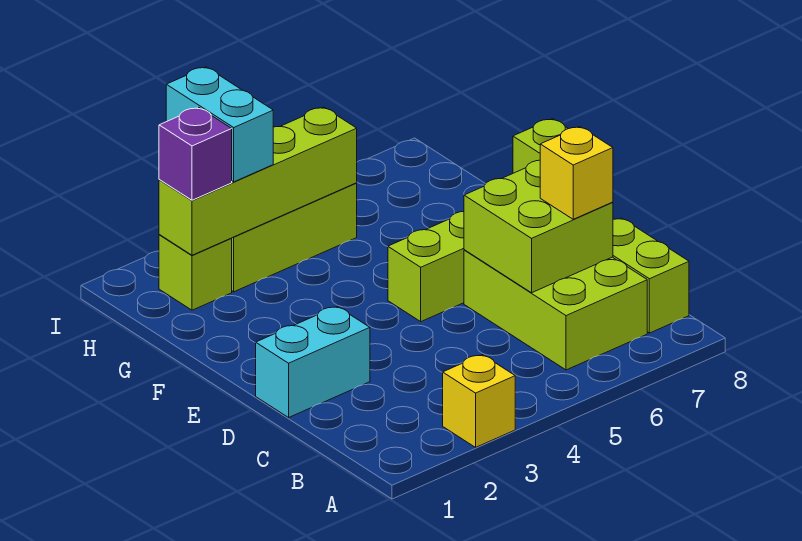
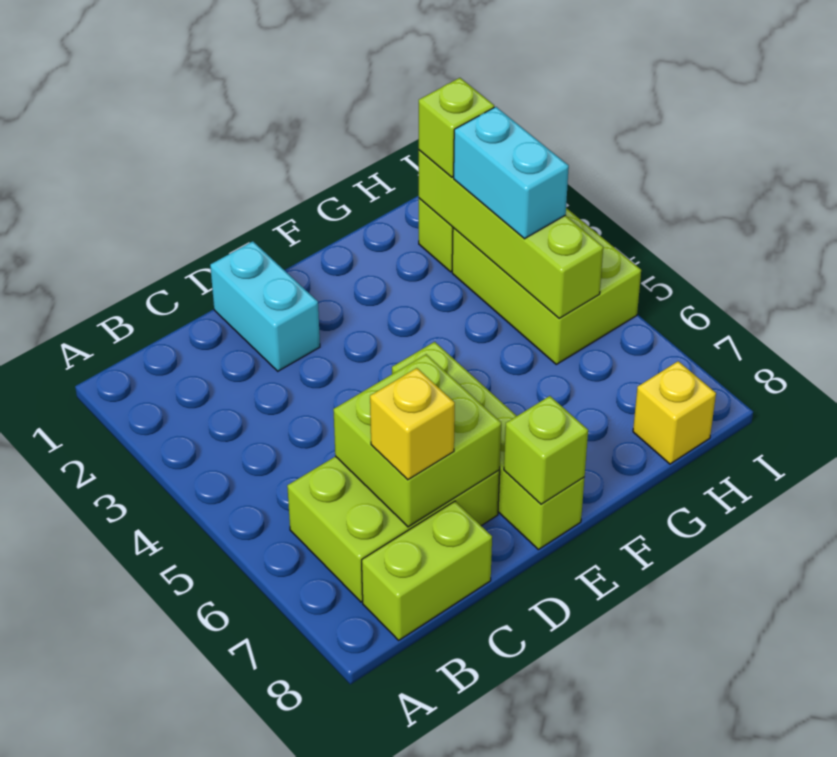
yellow 1x1 brick [443,355,515,447] -> yellow 1x1 brick moved to [633,361,716,464]
purple 1x1 brick [159,108,232,200] -> lime 1x1 brick [419,78,494,177]
cyan 1x2 brick [166,67,273,182] -> cyan 1x2 brick turned to [454,107,569,239]

